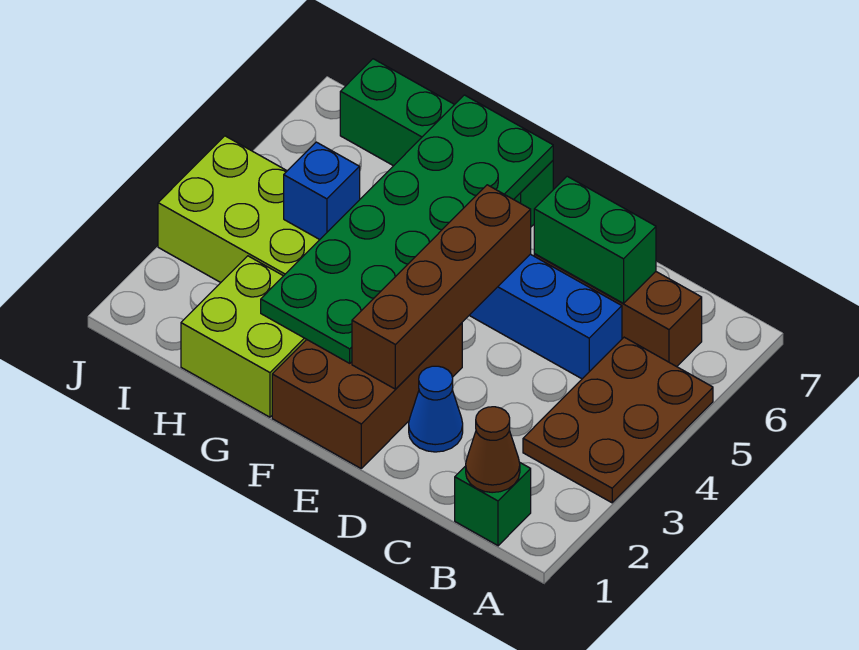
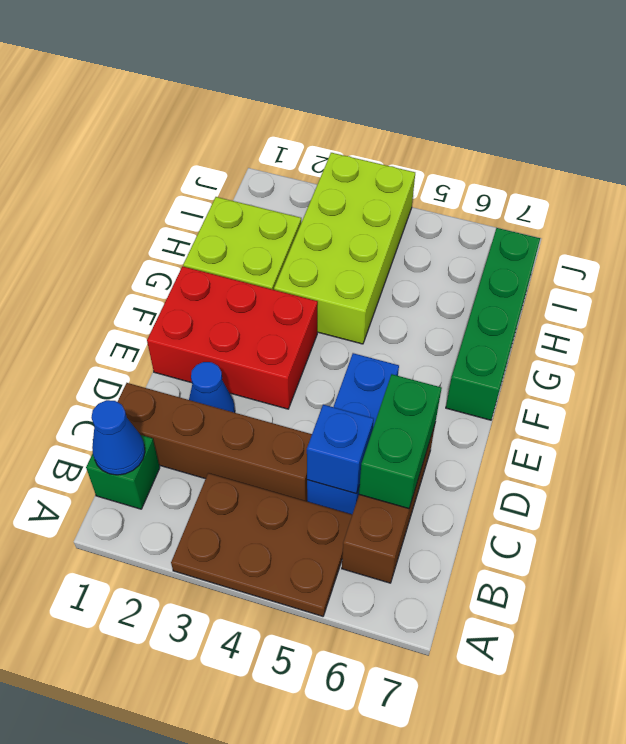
brown 1x1 cone [466,407,520,493] -> blue 1x1 cone [91,400,145,475]
brown 2x3 brick [272,323,462,468] -> red 2x3 brick [147,266,318,409]
brown 1x4 brick [352,185,531,389] -> brown 1x4 brick moved to [118,383,312,501]
green 2x6 plate [261,95,553,363] -> none
blue 1x1 brick [284,142,360,240] -> blue 1x1 brick moved to [307,405,374,494]

